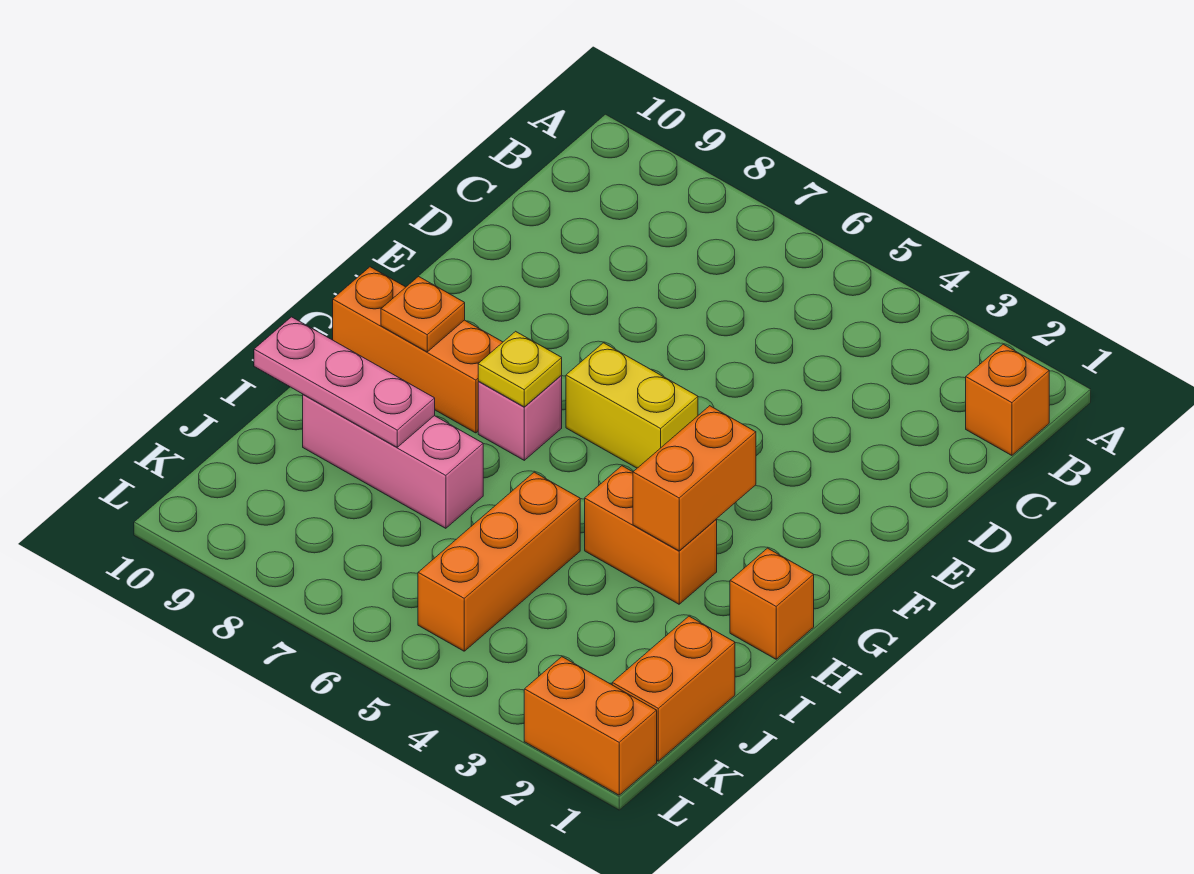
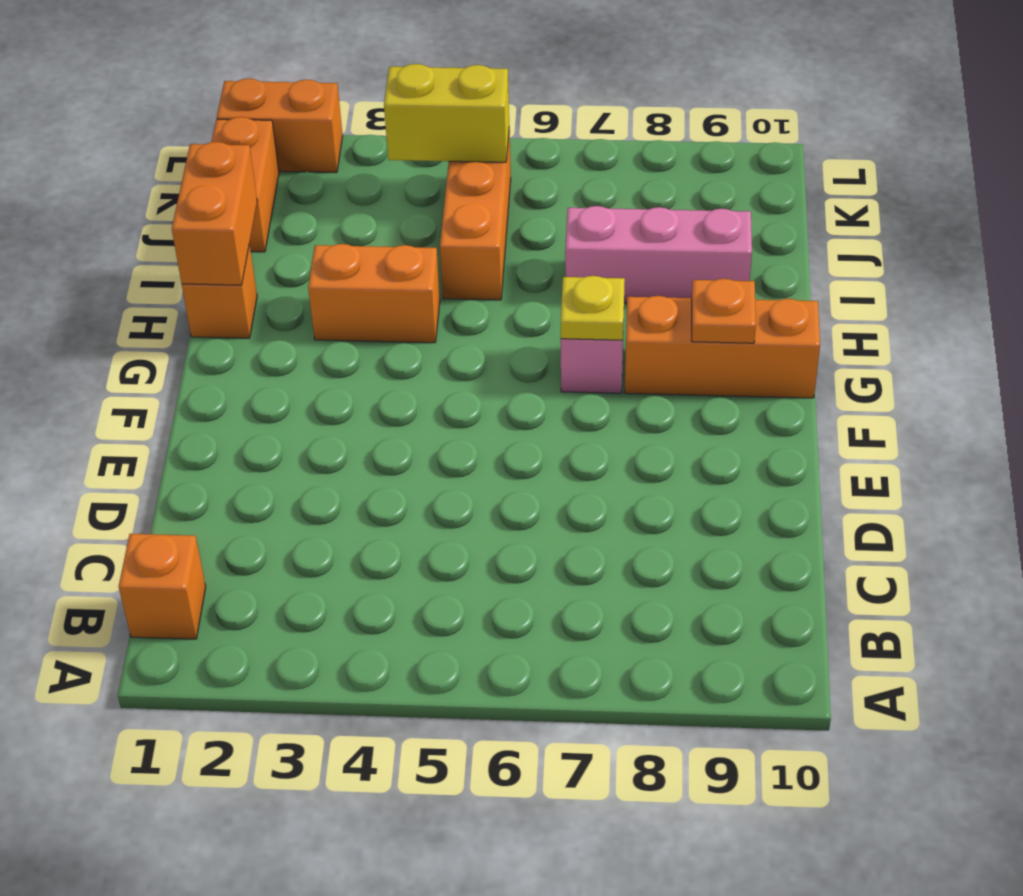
yellow 1x2 brick [566,343,698,468] -> yellow 1x2 brick moved to [384,64,509,162]
orange 1x2 brick [633,406,756,551] -> orange 1x2 brick moved to [172,142,257,285]
pink 1x3 plate [254,317,435,447] -> none

